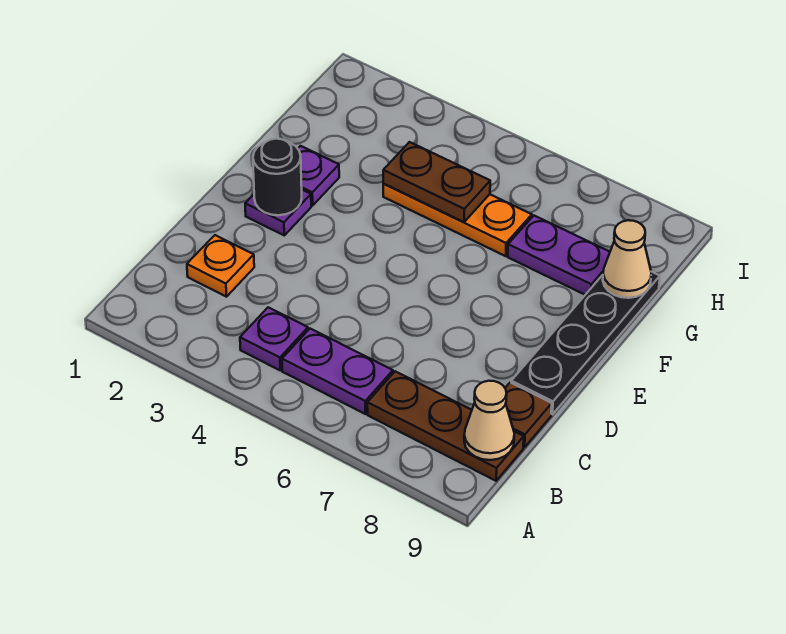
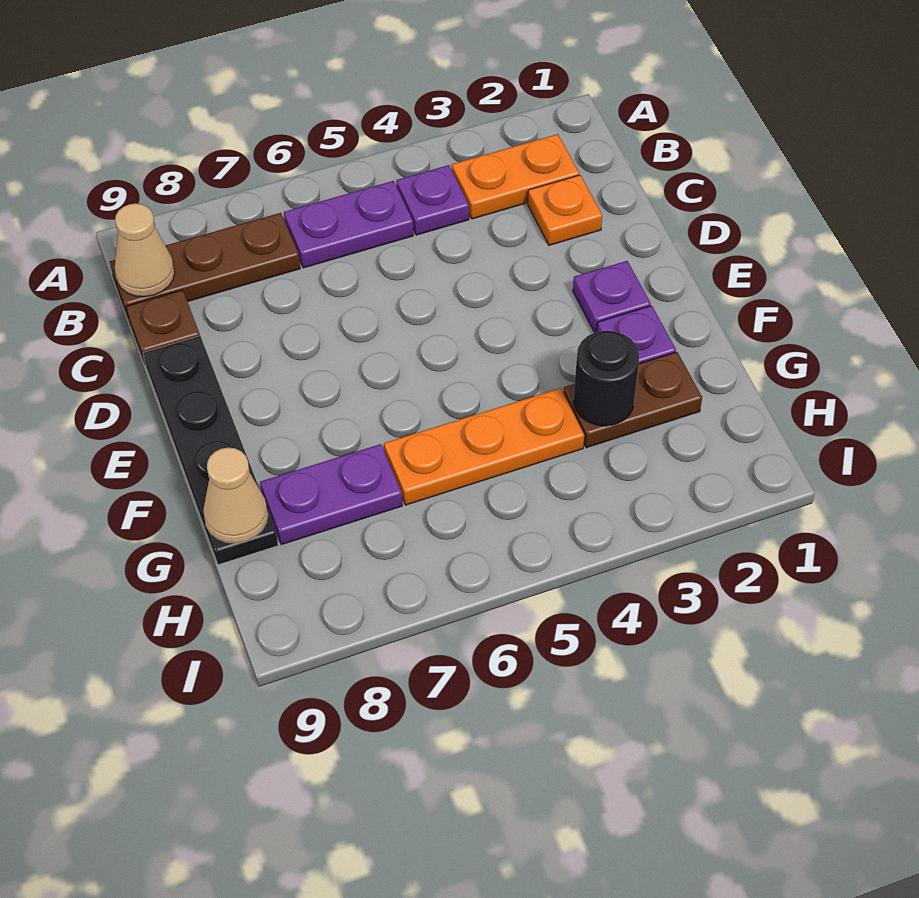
none -> orange 1x2 plate [452,134,579,219]
black 1x1 round brick [253,139,302,215] -> black 1x1 round brick moved to [573,331,639,426]
brown 1x2 plate [383,142,490,222] -> brown 1x2 plate moved to [563,352,702,448]

